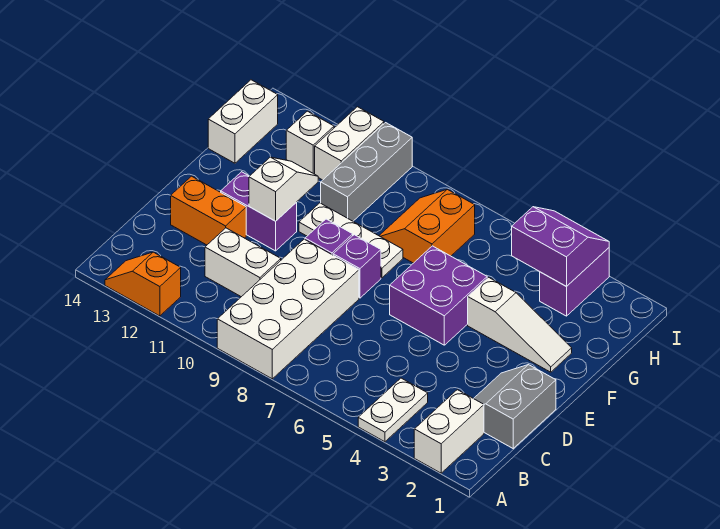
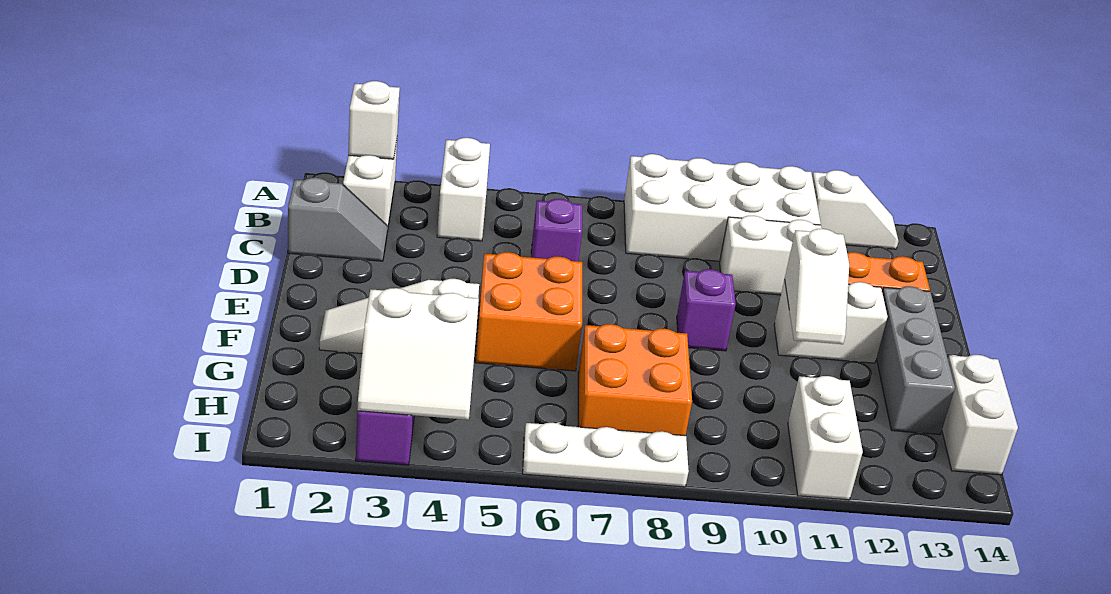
white 1x2 plate [358,378,428,442] -> white 1x2 brick [437,138,490,241]
white 2x4 brick [217,239,359,379] -> white 2x4 brick turned to [624,154,821,261]
orange 1x2 slope [105,252,181,316] -> white 1x2 slope [812,170,898,249]
grey 2x2 slope [474,365,556,448] -> grey 1x2 slope [288,178,387,261]
purple 2x2 brick [390,246,487,345] -> orange 2x2 brick [475,252,582,371]
purple 1x1 brick [333,235,381,298] -> purple 1x1 brick moved to [531,199,582,261]
purple 1x2 brick [221,172,297,251] -> white 1x2 brick [774,279,888,363]
white 1x3 plate [299,203,403,278] -> white 1x3 plate moved to [523,423,689,487]
orange 2x2 slope [379,189,475,263] -> orange 2x2 brick [578,324,692,436]
grey 1x3 brick [321,123,412,221] -> grey 1x3 brick moved to [876,286,955,434]
purple 2x2 slope [512,207,609,287] -> white 2x2 slope [357,288,479,420]
white 1x1 brick [286,111,334,174] -> white 1x1 brick moved to [348,81,400,159]

